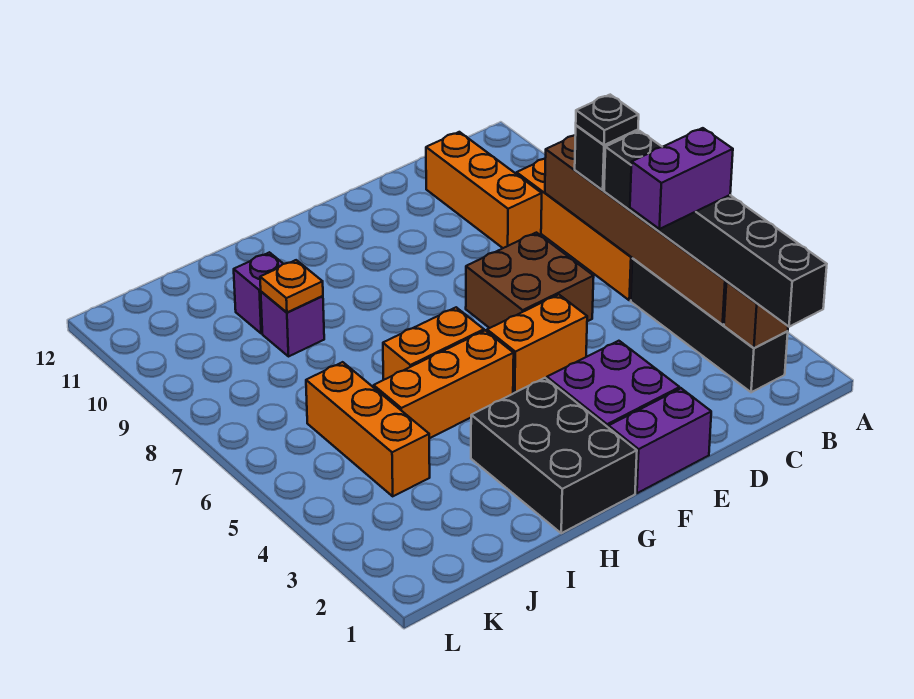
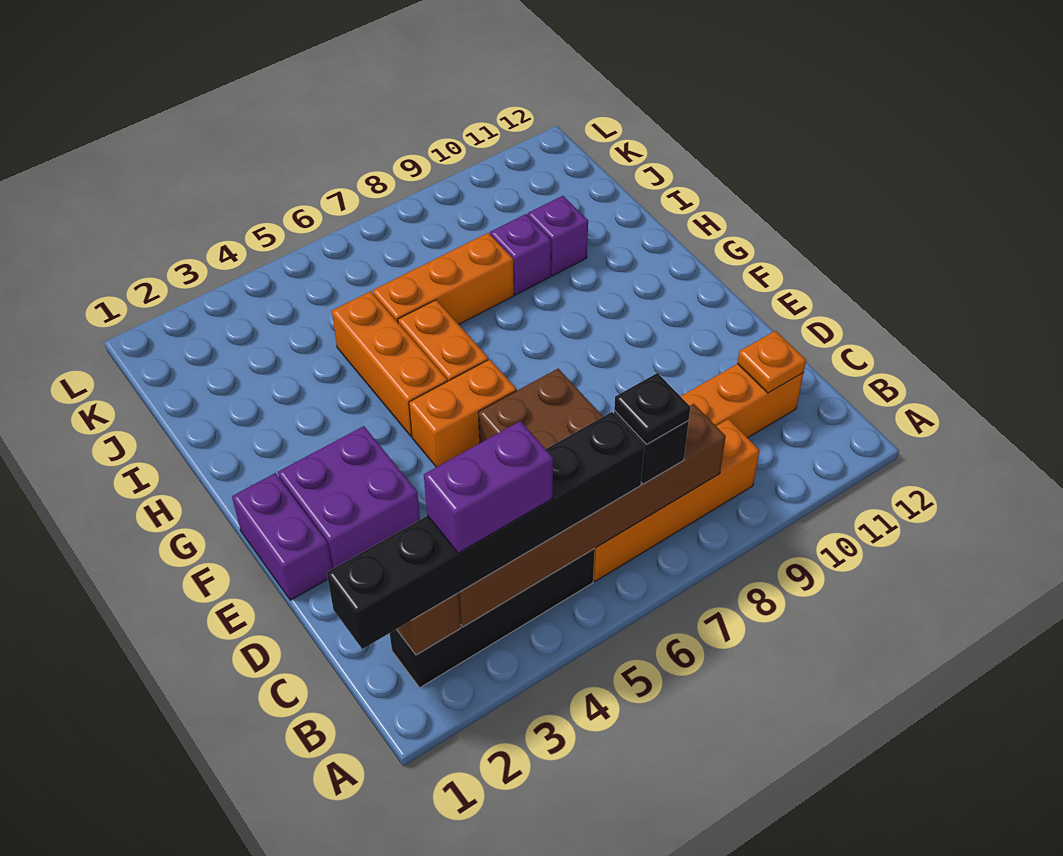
purple 1x2 brick [630,128,733,229] -> purple 1x2 brick turned to [424,421,553,553]
orange 1x2 brick [487,295,587,393] -> orange 1x2 brick turned to [409,359,516,467]
black 2x3 brick [471,378,637,533] -> none
orange 1x1 plate [260,260,323,312] -> orange 1x1 plate moved to [737,331,806,393]
orange 1x3 brick [306,362,430,496] -> orange 1x3 brick moved to [373,233,514,324]

